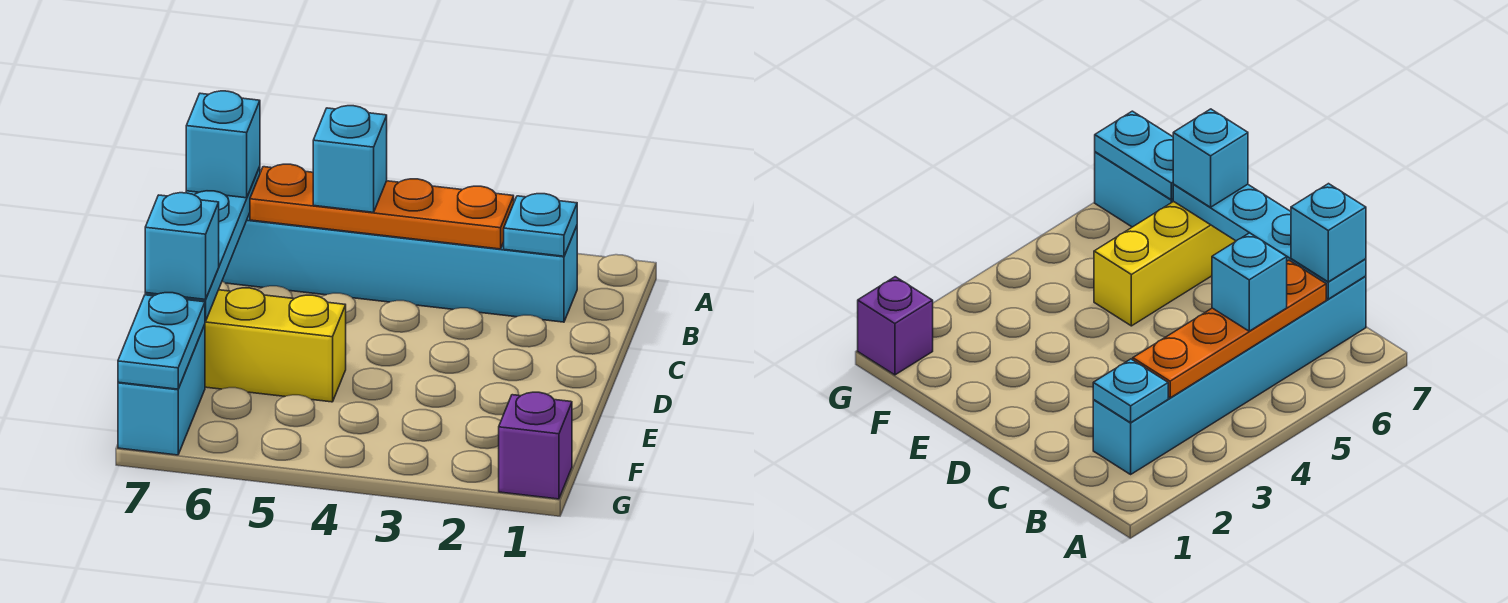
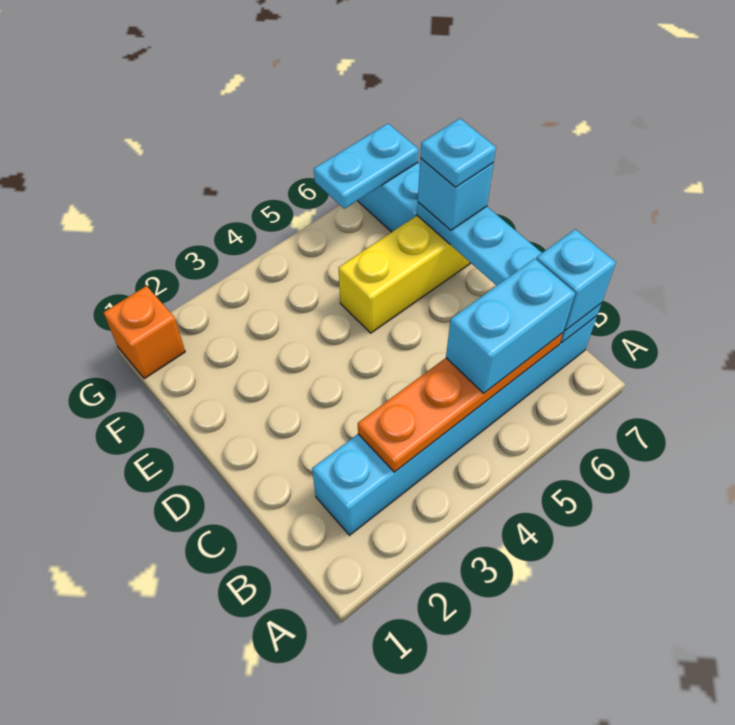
cyan 1x1 plate [504,194,577,256] -> cyan 1x1 plate moved to [420,118,496,187]
cyan 1x1 brick [313,106,387,212] -> cyan 1x2 brick [446,258,575,393]
cyan 1x2 plate [118,293,205,389] -> cyan 1x2 plate turned to [314,123,419,209]
purple 1x1 brick [499,392,572,499] -> orange 1x1 brick [103,286,185,379]

